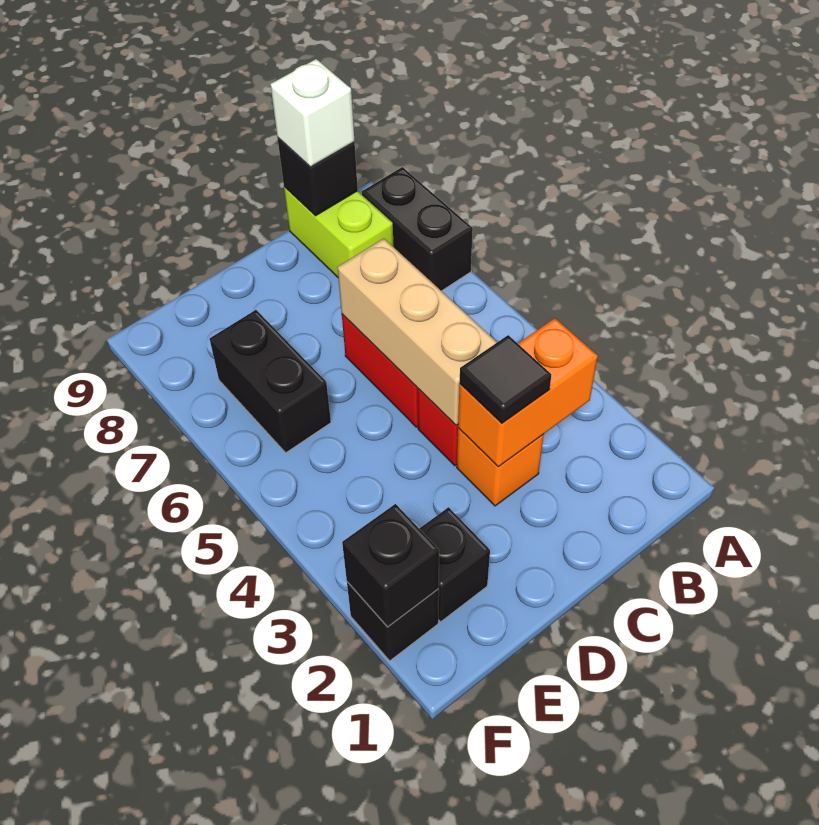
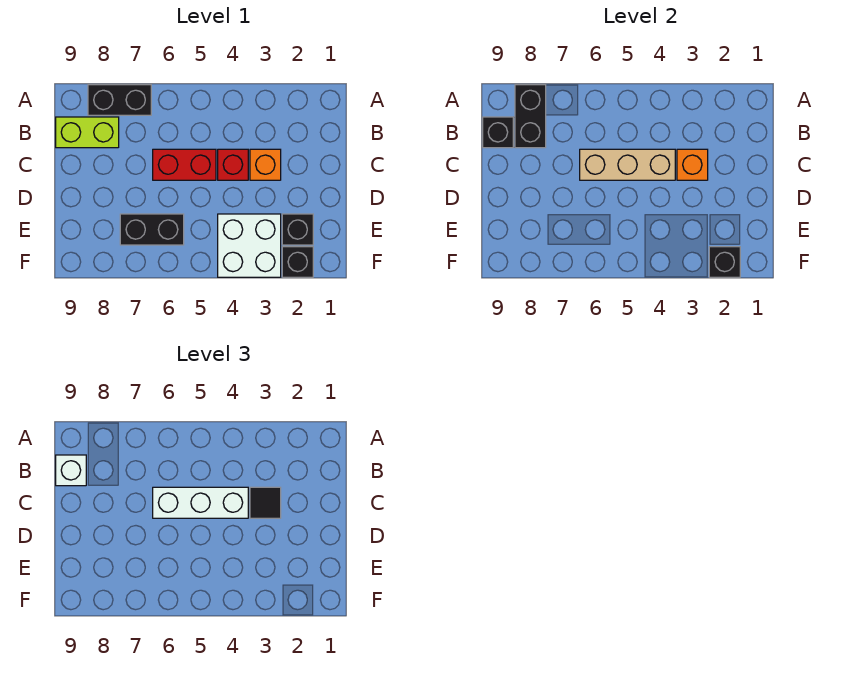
none -> black 1x2 brick [515,85,546,148]
orange 1x2 brick [458,318,598,467] -> orange 1x1 brick [677,149,708,180]
none -> white 1x3 brick [153,487,248,518]
none -> white 2x2 brick [218,214,281,277]

